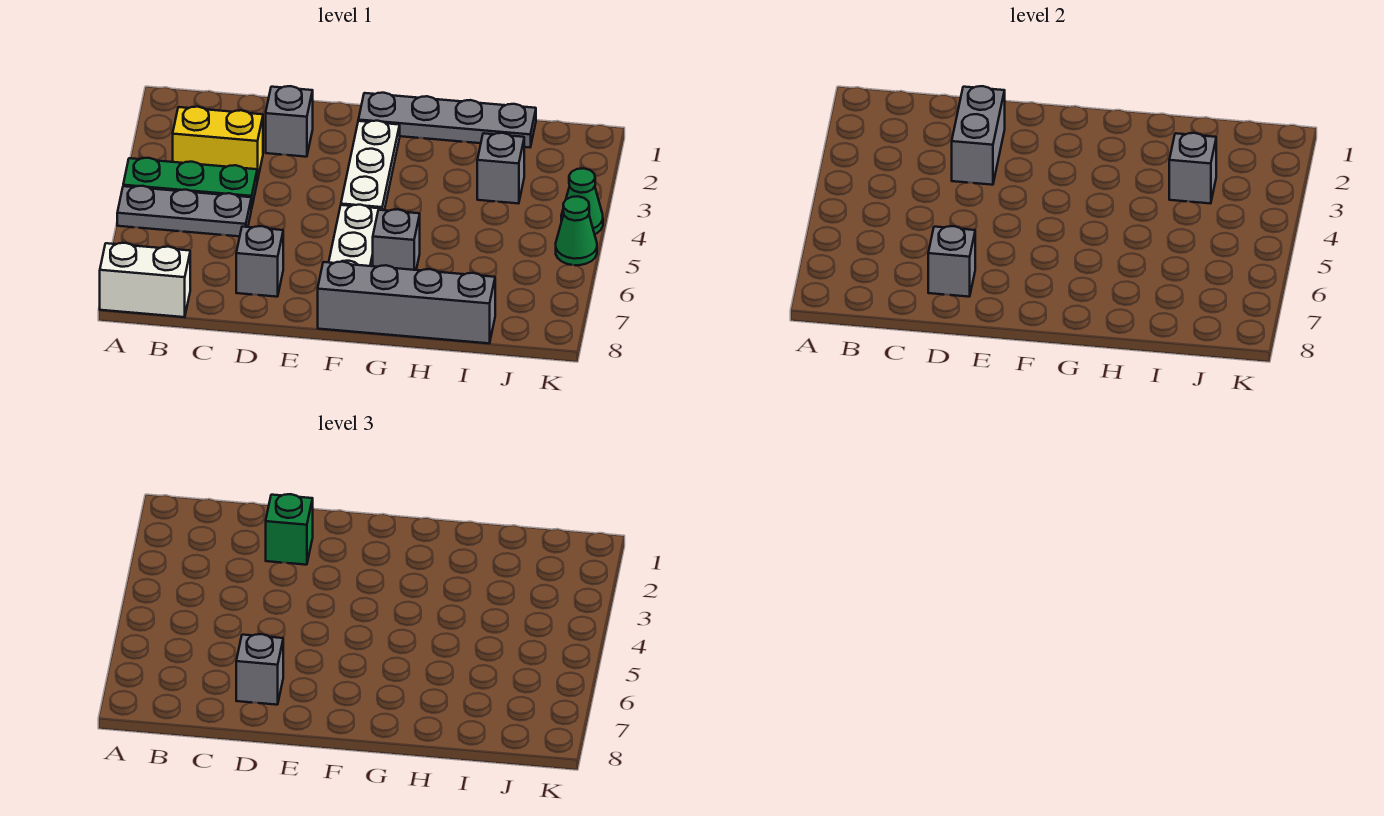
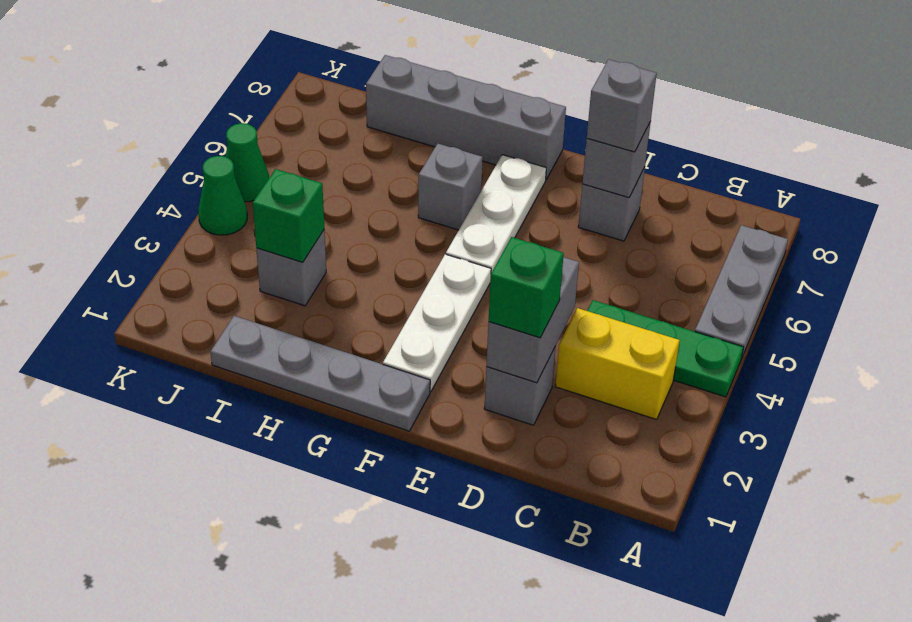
grey 1x3 plate [117,186,251,236] -> grey 1x3 plate turned to [695,225,788,359]
white 1x2 brick [100,243,190,317] -> none
grey 1x1 brick [1169,133,1216,204] -> green 1x1 brick [253,169,324,262]

